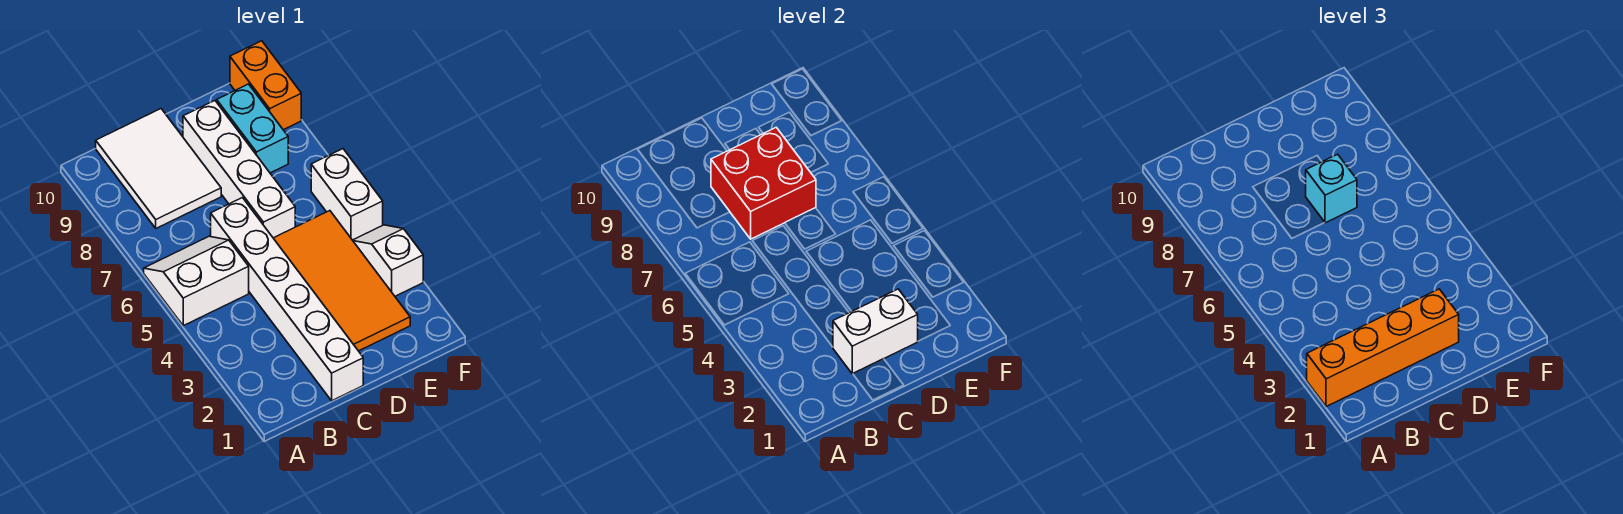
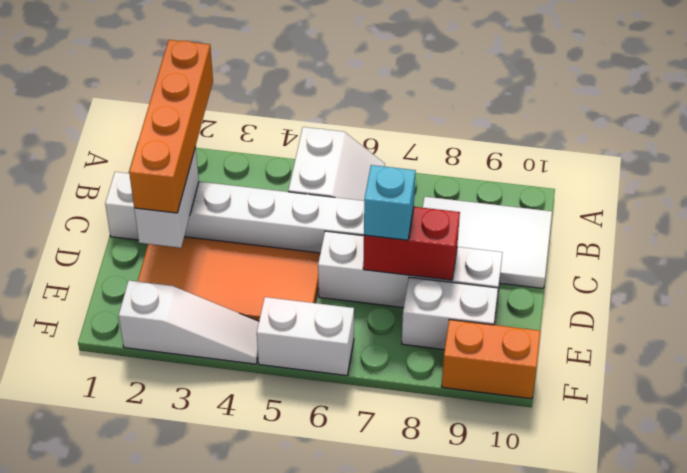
red 2x2 brick [711,127,816,239] -> red 1x2 brick [363,207,460,280]
cyan 1x2 brick [217,84,288,173] -> white 1x2 brick [402,277,498,350]
white 1x2 slope [353,225,423,296] -> white 1x3 slope [119,281,259,364]

